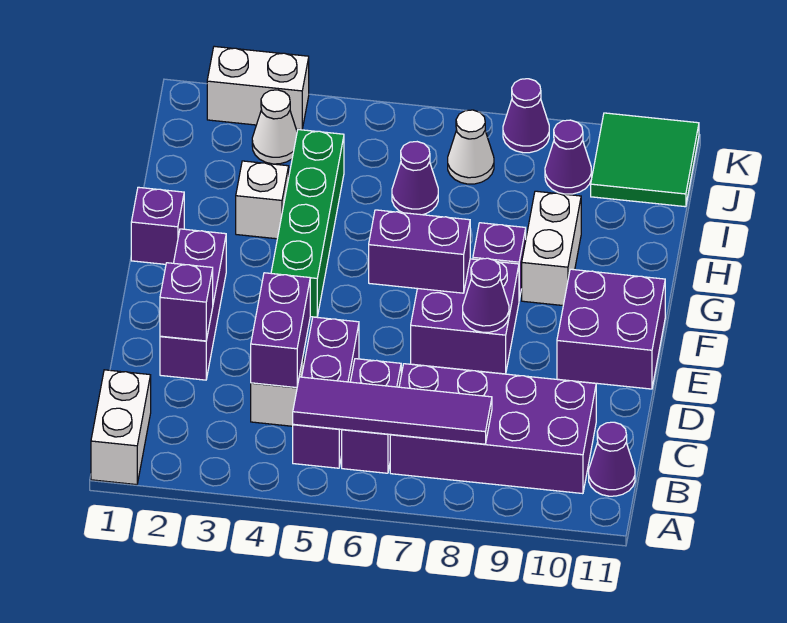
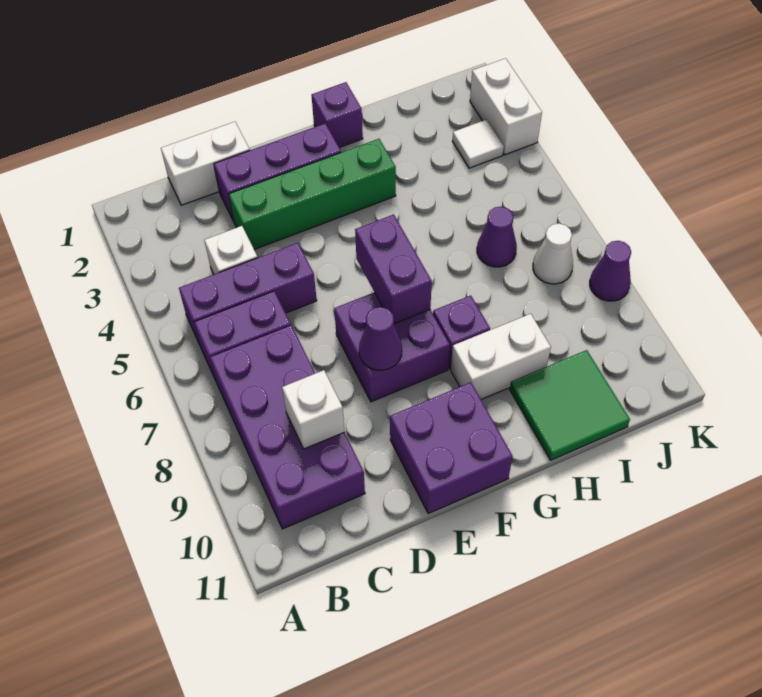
white 1x2 brick [91,370,151,485] -> white 1x2 brick moved to [161,122,250,205]
purple 1x4 tile [293,377,492,444] -> none
purple 1x1 cone [589,422,635,496] -> none
purple 1x2 brick [251,273,310,388] -> none
purple 1x1 brick [160,263,213,341] -> none
green 1x4 brick [271,130,344,317] -> green 1x4 brick moved to [229,139,396,250]
white 1x1 brick [236,161,289,239] -> white 1x1 brick moved to [282,370,344,449]
white 1x1 cone [252,90,297,164] -> white 1x1 tile [452,120,504,168]
purple 1x1 cone [545,120,592,194] -> none
green 2x2 tile [591,113,699,207] -> green 2x2 tile moved to [510,350,630,460]

